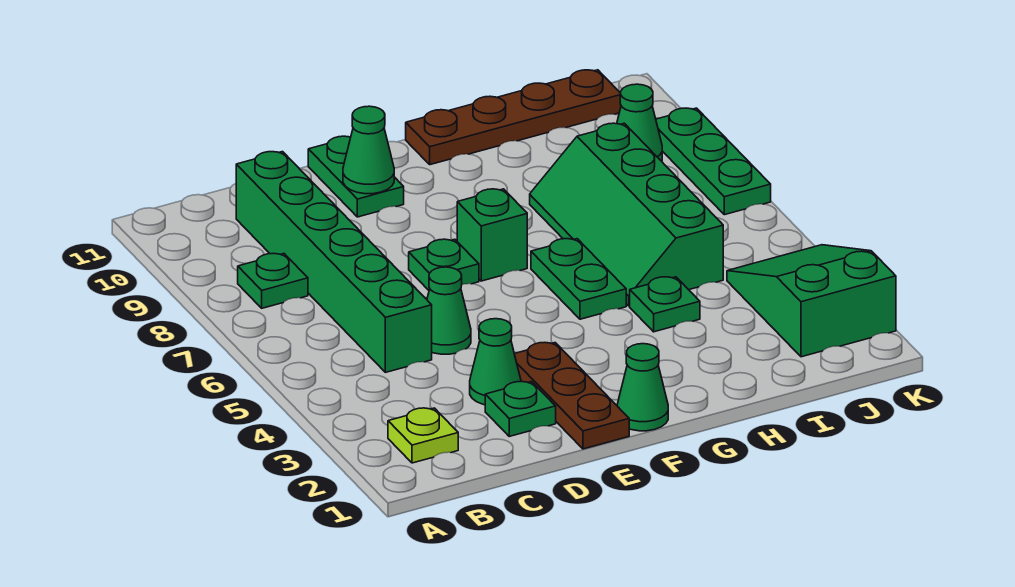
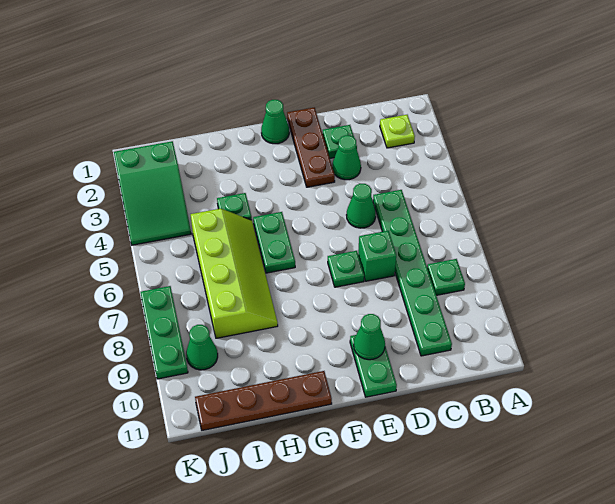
green 1x6 brick [236,152,432,372] -> green 1x6 plate [373,190,452,356]
green 1x1 brick [457,189,527,281] -> green 1x1 brick moved to [358,231,396,281]
green 2x4 slope [530,123,723,306] -> lime 2x4 slope [191,209,278,338]

